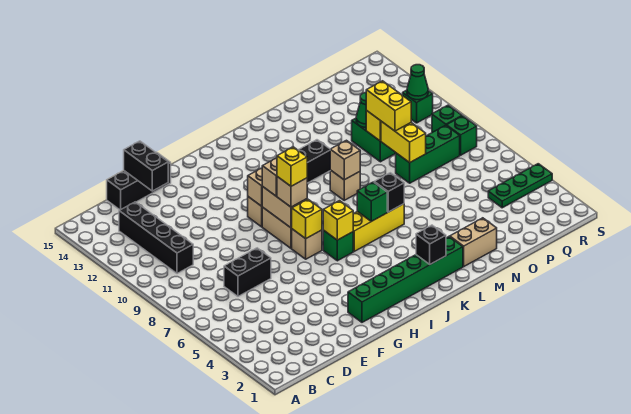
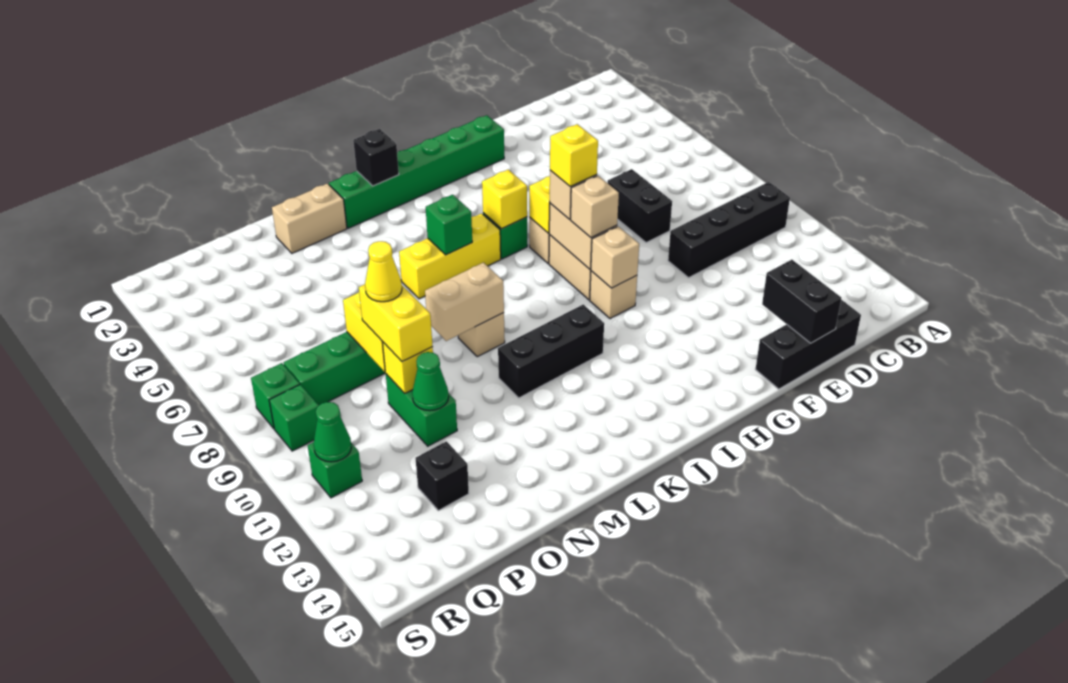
black 1x4 brick [119,202,193,274] -> black 1x4 brick turned to [668,182,790,278]
black 1x2 brick [224,248,271,296] -> black 1x2 brick turned to [608,169,672,243]
black 1x1 brick [374,173,404,212] -> black 1x1 brick moved to [416,441,469,511]
tan 1x1 brick [330,140,360,180] -> tan 1x2 brick [425,263,504,341]
none -> yellow 1x1 cone [365,241,402,302]
green 1x3 plate [488,164,552,208] -> none

